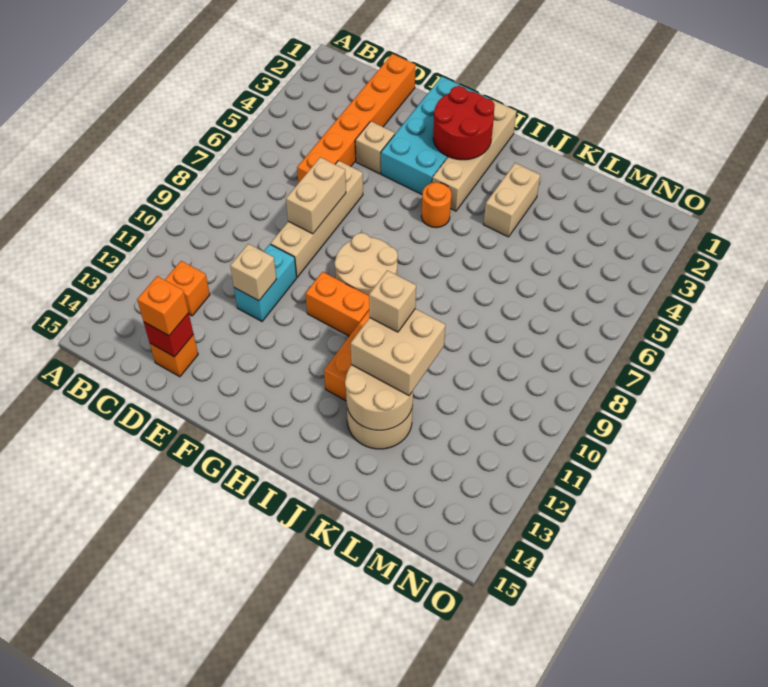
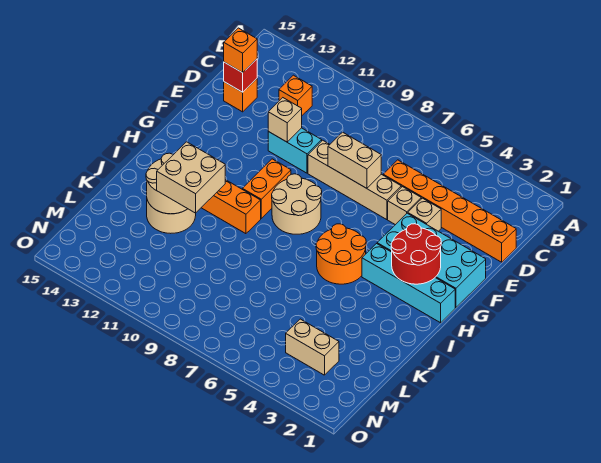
tan 1x4 brick [432,100,517,211] -> cyan 1x4 brick [362,244,455,323]
orange 1x1 round brick [421,182,452,228] -> orange 2x2 round brick [316,224,366,284]
tan 1x2 brick [483,163,540,237] -> tan 1x2 brick moved to [286,319,339,375]
tan 1x1 brick [369,270,416,332] -> tan 1x1 brick moved to [388,187,421,225]

